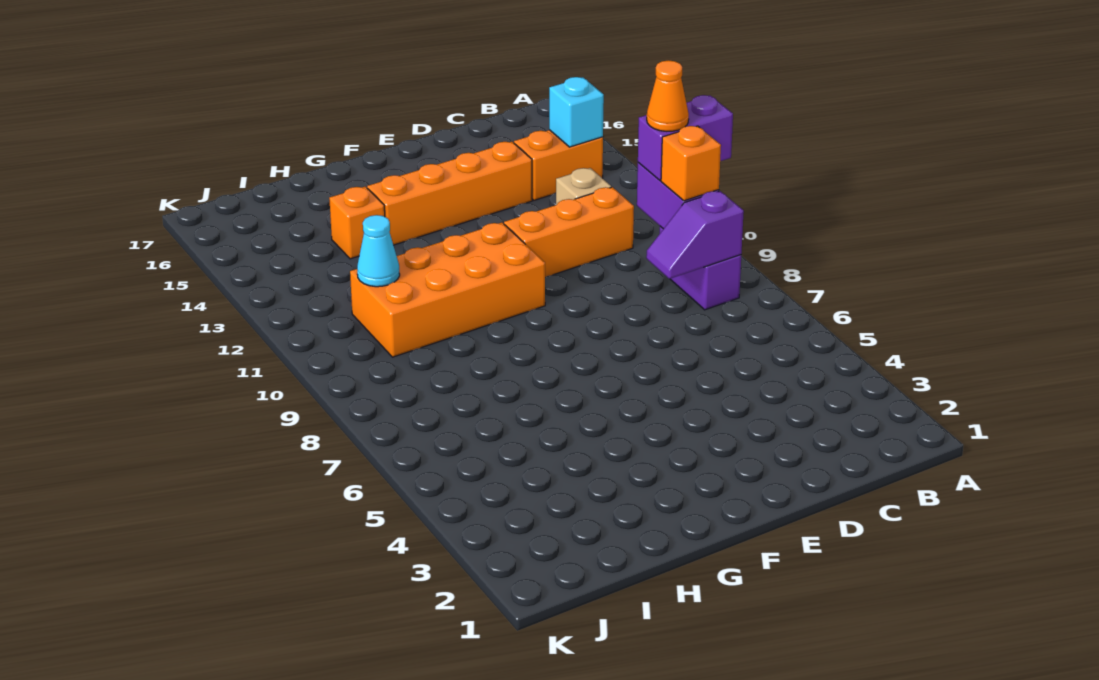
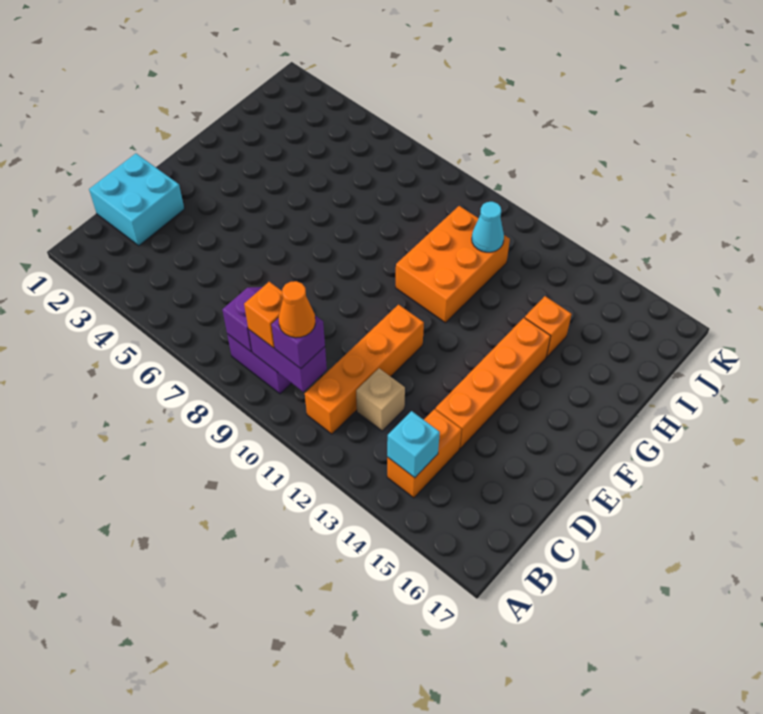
purple 1x2 brick [638,95,733,181] -> purple 1x1 brick [272,316,325,369]
none -> cyan 2x2 brick [89,154,184,246]
orange 1x3 brick [504,187,634,277] -> orange 1x4 brick [305,305,424,434]
orange 2x4 brick [350,223,545,357] -> orange 2x3 brick [396,206,510,323]

